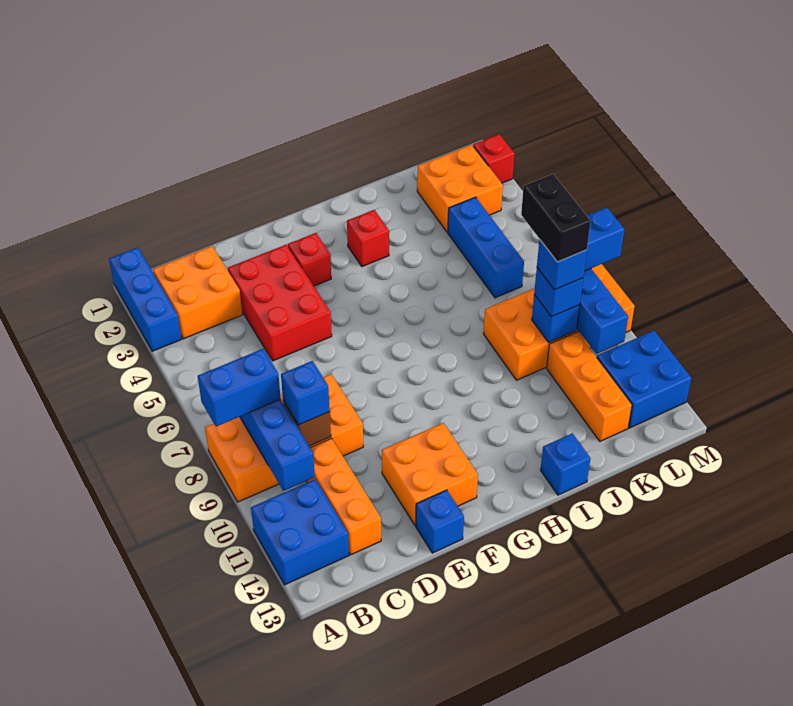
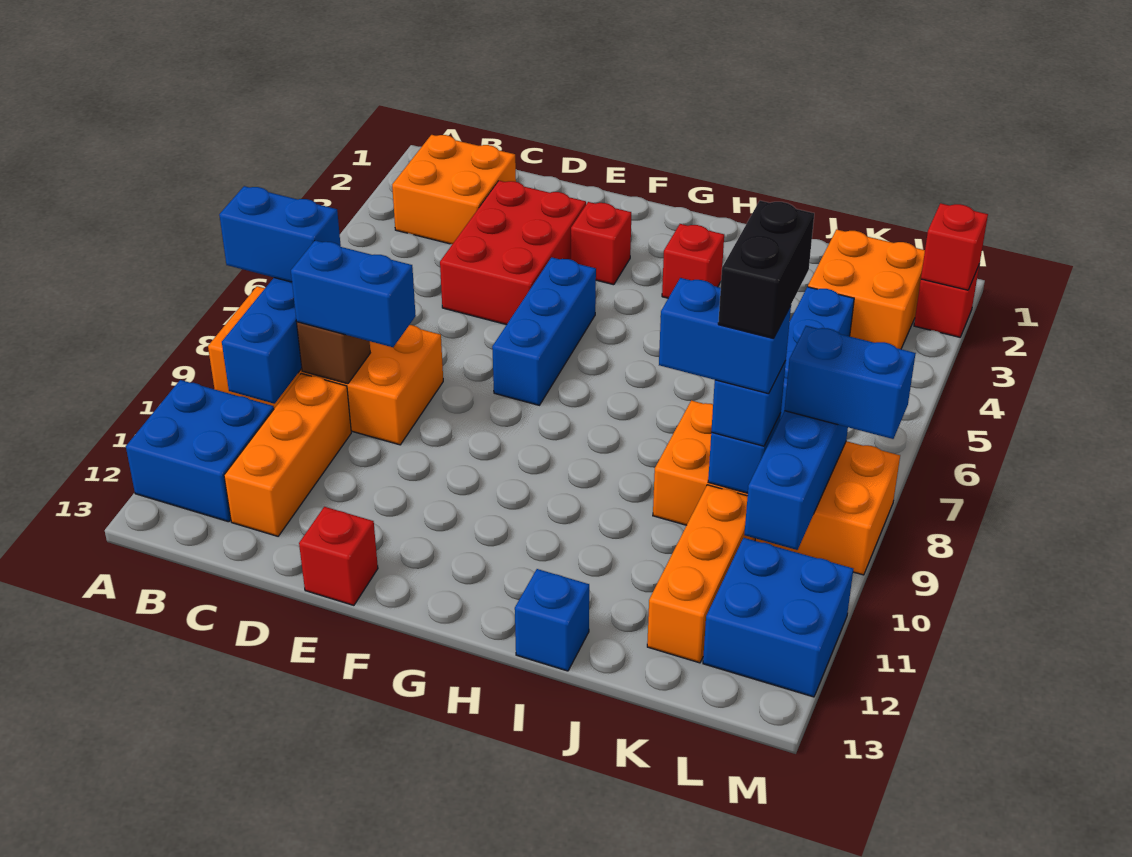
blue 1x3 brick [109,248,181,351] -> blue 1x3 brick moved to [492,257,596,405]
blue 1x1 brick [281,361,330,425] -> blue 1x2 brick [291,240,416,347]
orange 2x2 brick [382,423,478,526] -> none
blue 1x1 brick [416,490,464,553] -> red 1x1 brick [299,507,378,605]
blue 1x1 brick [537,239,587,290] -> blue 1x2 brick [659,278,791,394]
none -> red 1x1 brick [921,203,988,290]

